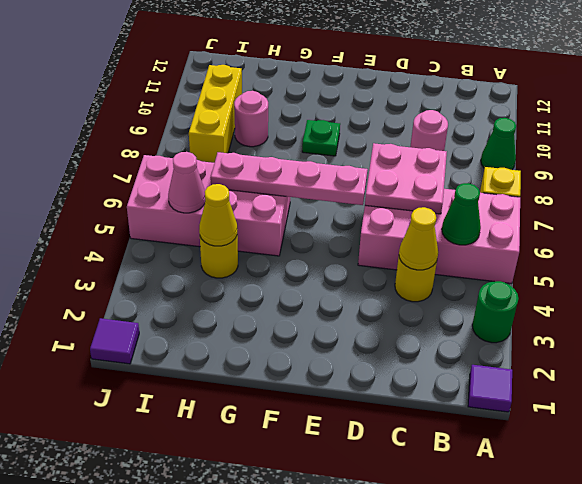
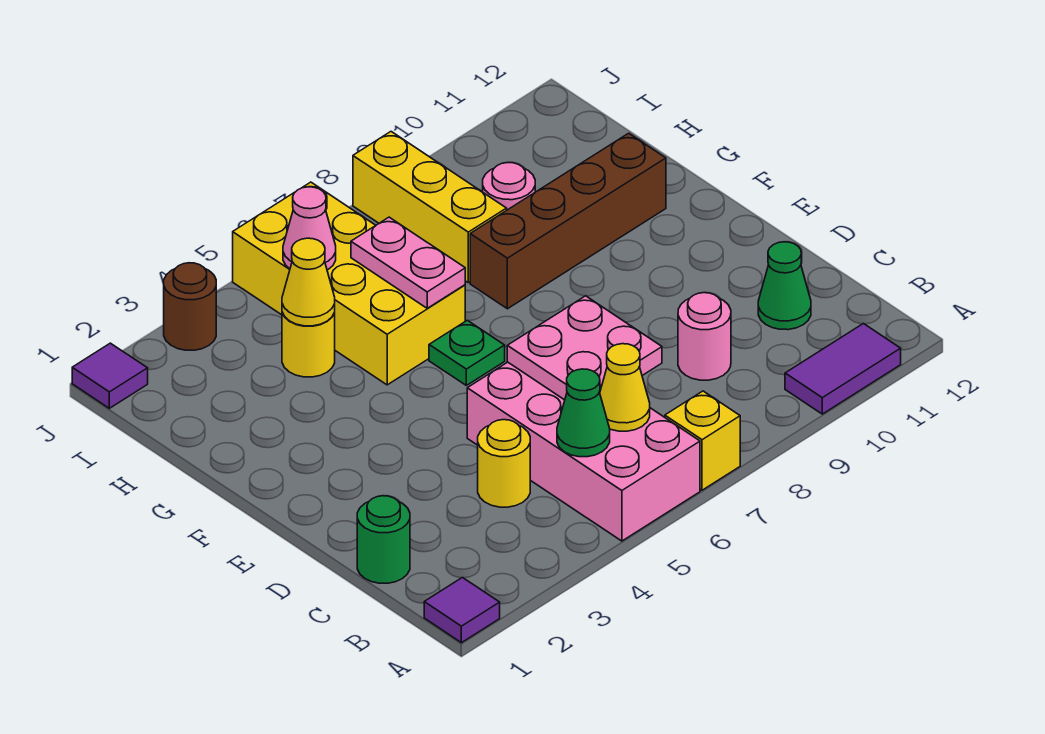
green 1x1 round brick [472,281,519,343] -> green 1x1 round brick moved to [357,496,410,583]
green 1x1 cone [481,118,516,170] -> green 1x1 cone moved to [758,242,811,330]
none -> purple 1x2 tile [785,324,901,414]
yellow 1x1 cone [399,207,438,270] -> yellow 1x1 cone moved to [600,344,650,431]
pink 1x4 plate [211,152,368,205] -> pink 1x2 plate [351,217,465,308]
green 1x1 plate [302,120,340,156] -> green 1x1 plate moved to [429,320,505,385]
pink 2x4 brick [127,155,290,256] -> yellow 2x4 brick [233,182,465,385]
none -> brown 1x4 brick [470,133,666,309]
yellow 1x3 brick [189,65,242,163] -> yellow 1x3 brick turned to [353,132,507,283]
none -> brown 1x1 round brick [164,263,216,350]

